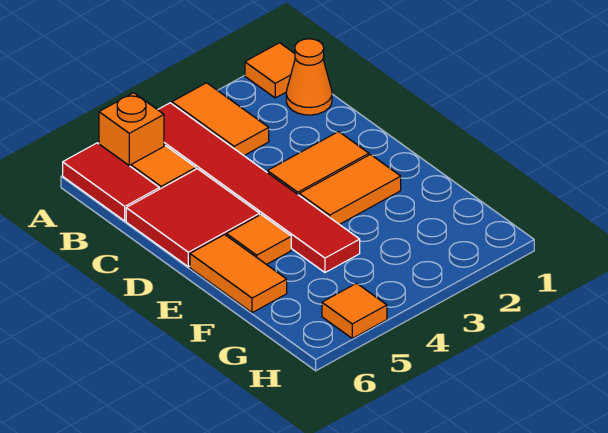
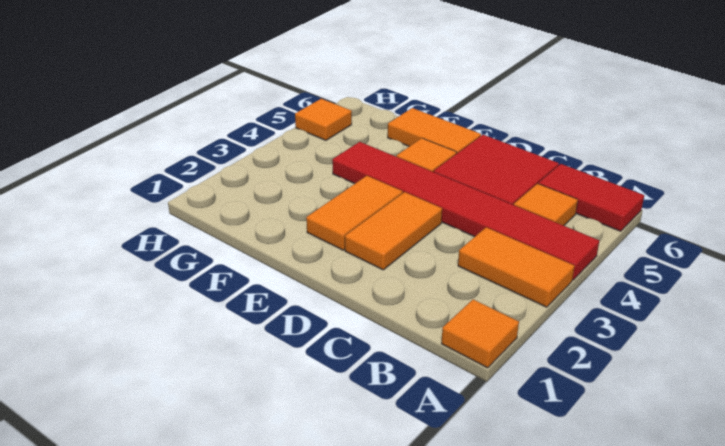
orange 1x1 brick [99,93,164,167] -> none
orange 1x1 cone [286,39,332,115] -> none

